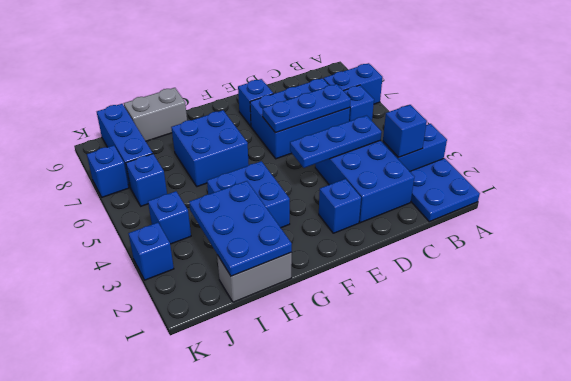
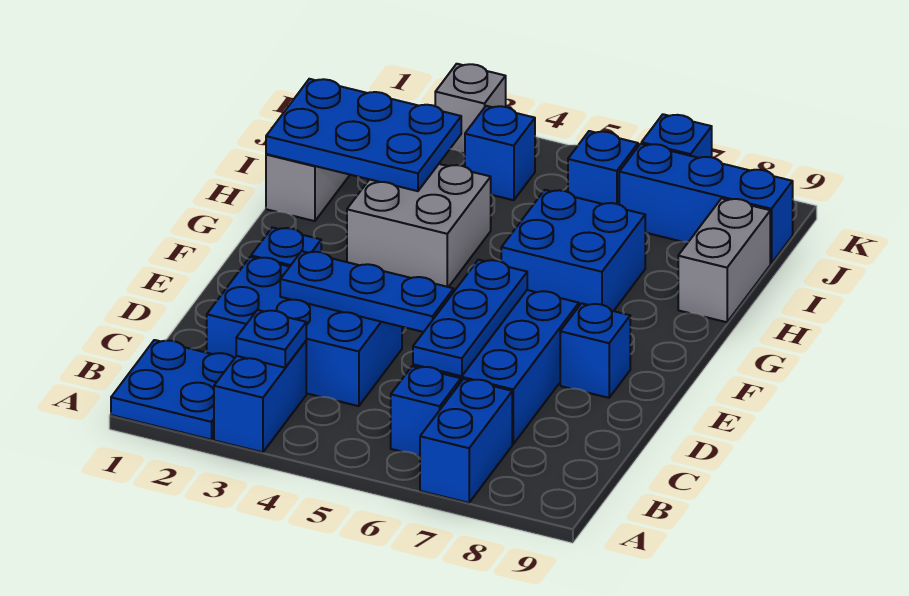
blue 1x1 brick [383,105,427,157] -> blue 1x1 plate [236,310,306,368]
blue 1x3 plate [290,116,382,168] -> blue 1x3 plate turned to [280,251,454,332]
blue 2x2 brick [207,161,290,228] -> grey 2x2 brick [347,164,491,287]
blue 1x1 brick [128,223,174,280] -> grey 1x1 brick [435,64,506,153]

